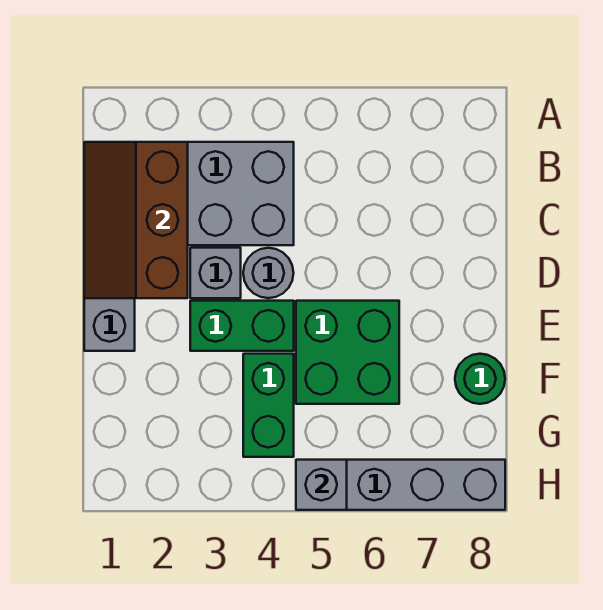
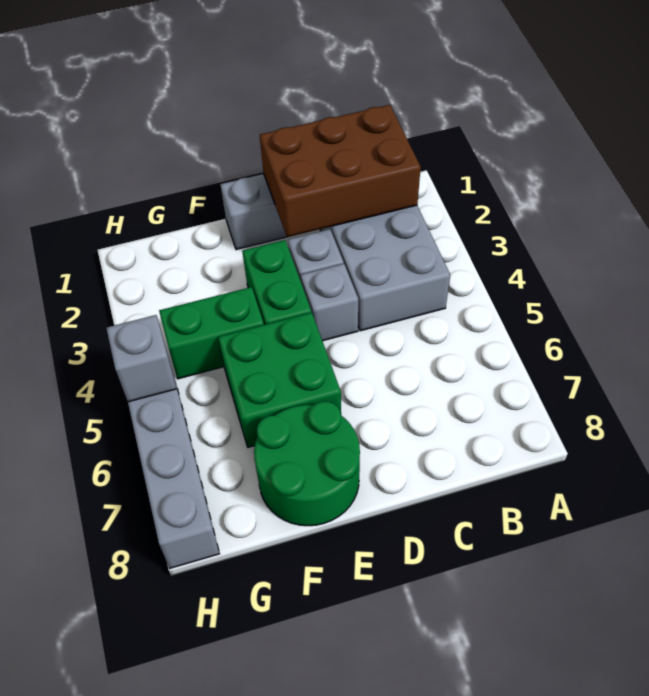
brown 2x3 slope [84,142,188,298] -> brown 2x3 brick [260,105,421,237]
grey 1x1 round brick [243,248,294,298] -> grey 1x1 brick [301,264,358,341]
green 1x1 round brick [455,354,505,404] -> green 2x2 round brick [254,401,360,526]

